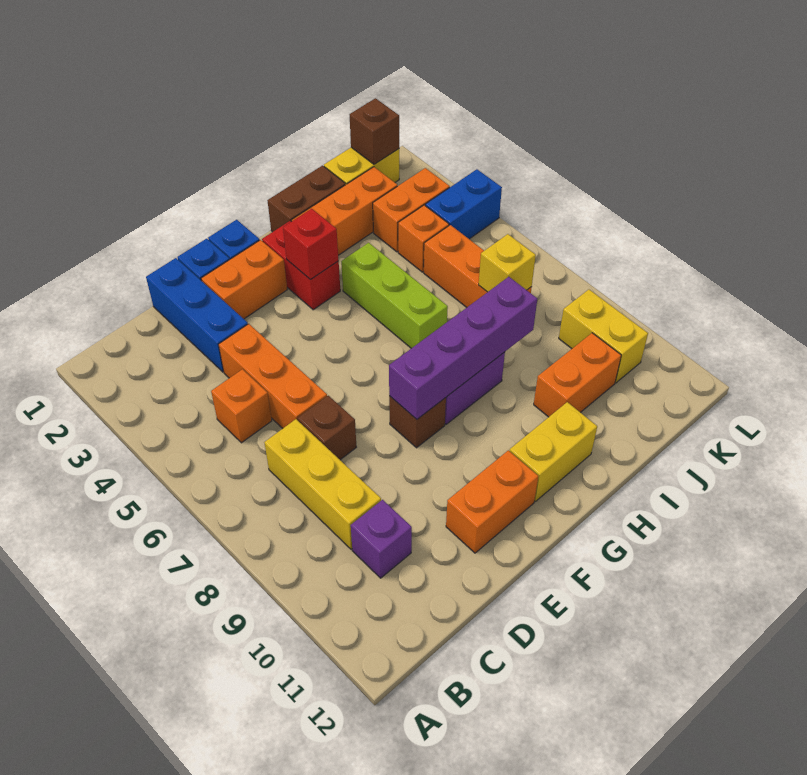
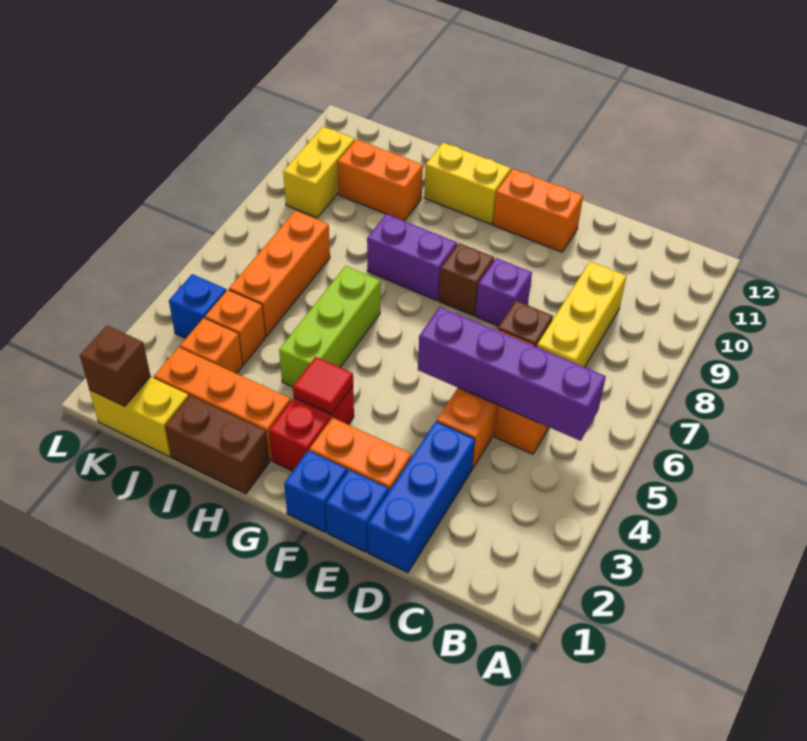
purple 1x1 brick [351,500,412,578] -> purple 1x1 brick moved to [475,258,532,326]
purple 1x4 brick [389,277,537,419] -> purple 1x4 brick moved to [418,307,606,441]
red 1x1 brick [283,209,339,280] -> red 1x1 tile [293,357,353,414]
orange 1x2 brick [373,168,450,252] -> orange 1x1 brick [180,318,243,374]
yellow 1x1 brick [479,234,536,292] -> none
blue 1x2 brick [425,169,502,239] -> blue 1x1 brick [169,274,226,338]

